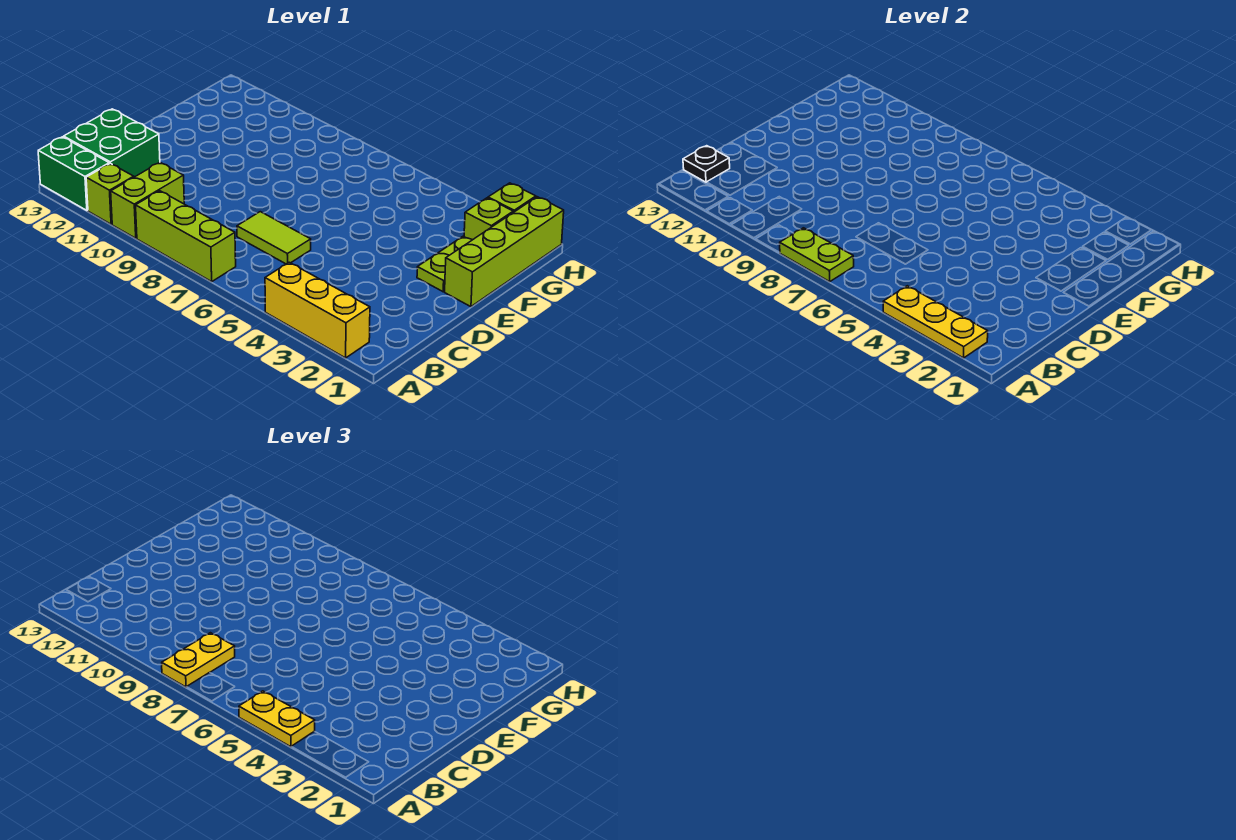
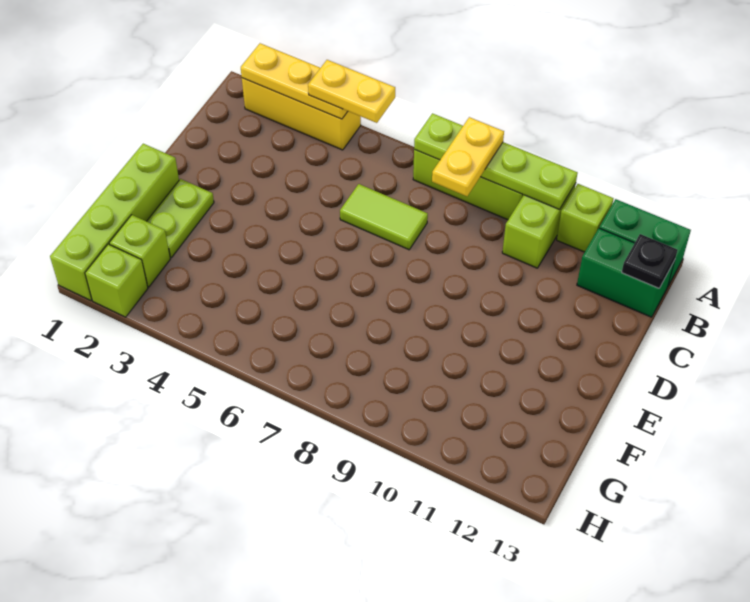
lime 1x2 plate [780,228,854,282] -> lime 1x4 plate [414,113,578,210]
green 2x2 brick [64,109,160,177] -> green 1x2 brick [577,228,674,317]

